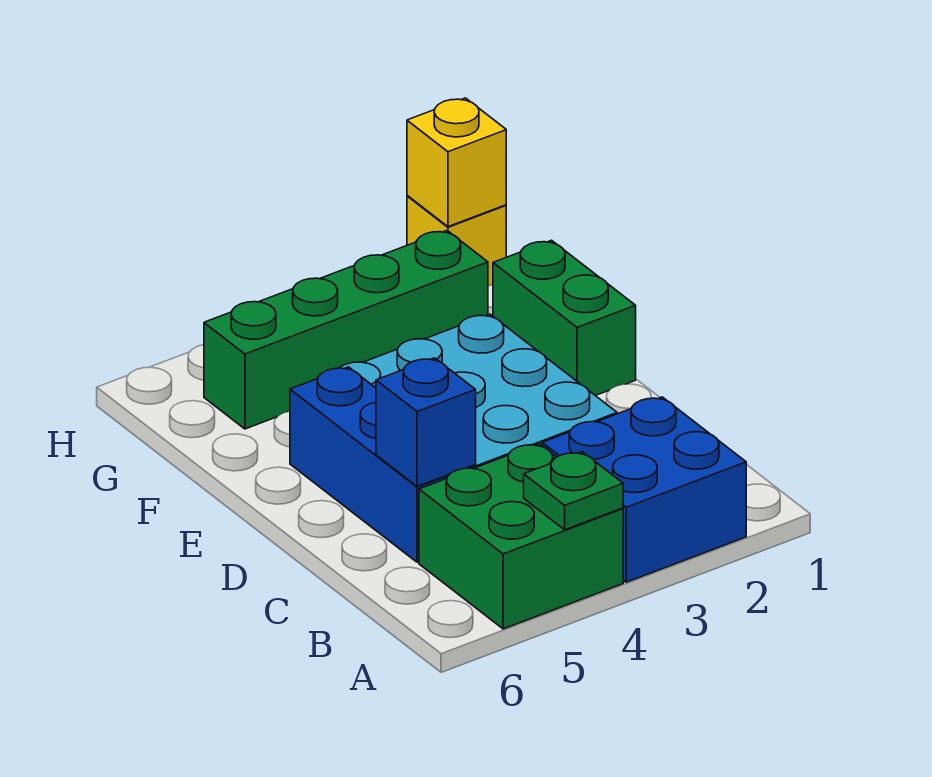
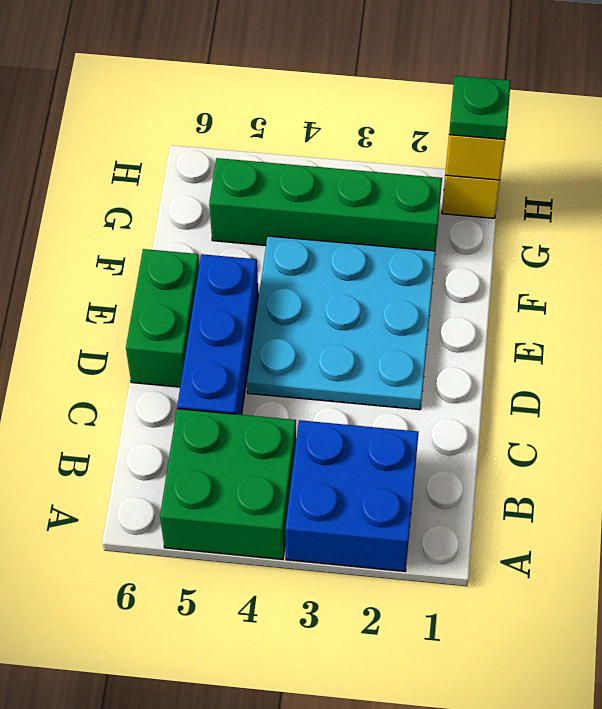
green 1x1 plate [524,452,623,530] -> green 1x1 plate moved to [449,76,511,140]
blue 1x1 brick [376,358,476,486] -> none
green 1x2 brick [493,240,636,396] -> green 1x2 brick moved to [126,249,199,387]

